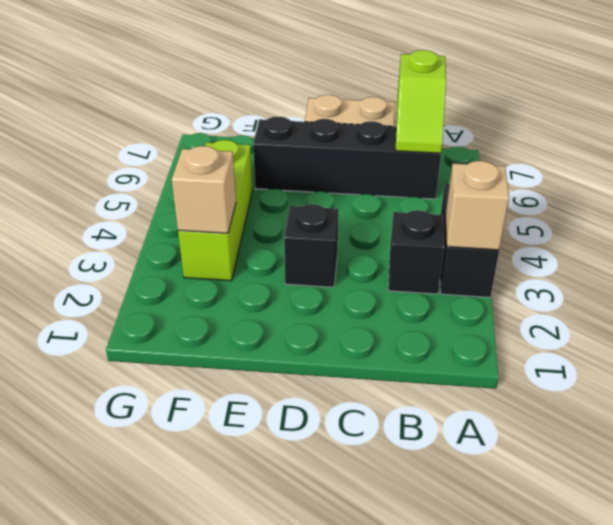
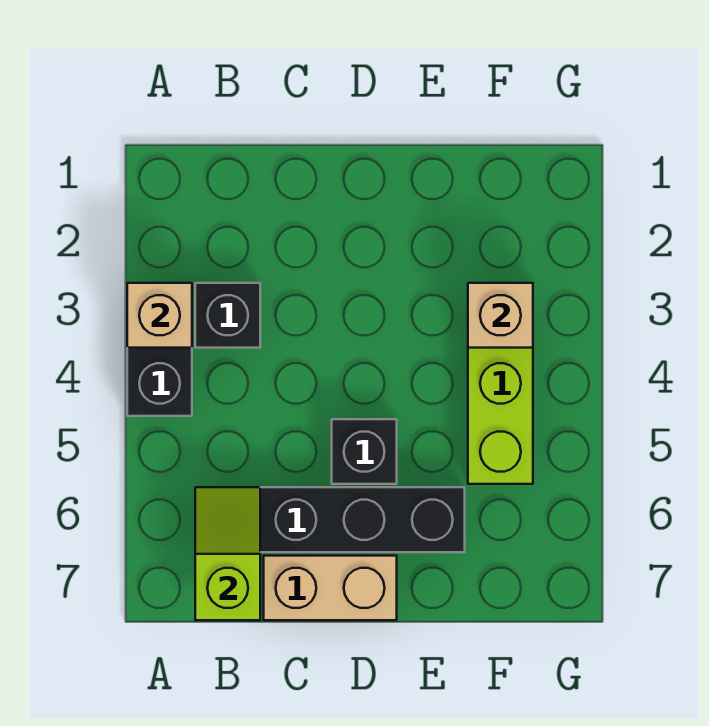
black 1x1 brick [284,204,339,287] -> black 1x1 brick moved to [332,419,397,484]

